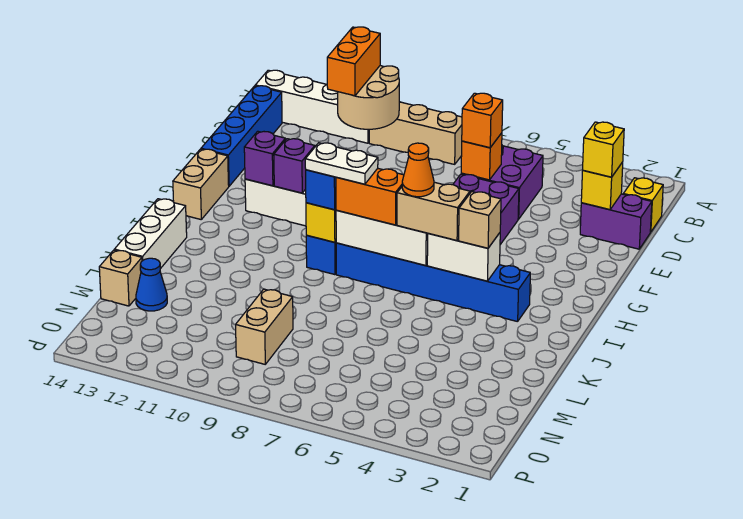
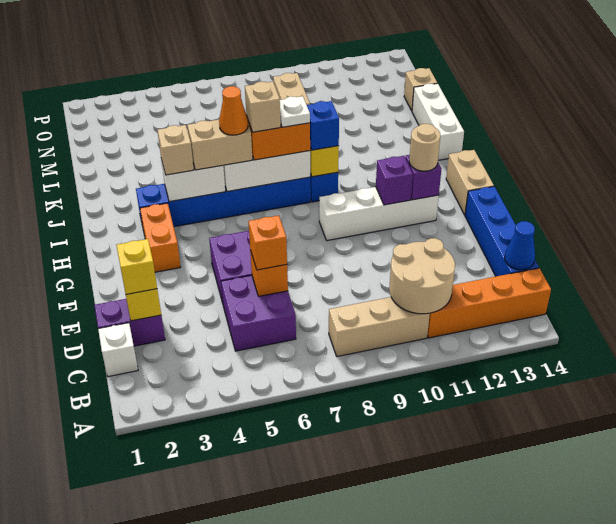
white 1x4 brick [255,70,369,143] -> orange 1x4 brick [427,268,551,338]
orange 1x2 brick [327,27,380,96] -> orange 1x2 brick moved to [140,203,181,272]
yellow 1x1 brick [624,178,663,232] -> white 1x1 brick [98,323,138,377]
none -> tan 1x1 round brick [409,124,440,171]
none -> tan 1x1 brick [245,82,281,132]
white 1x2 plate [305,143,378,184] -> white 1x1 plate [280,96,310,127]
blue 1x1 cone [136,258,167,311] -> blue 1x1 cone moved to [505,221,535,270]

